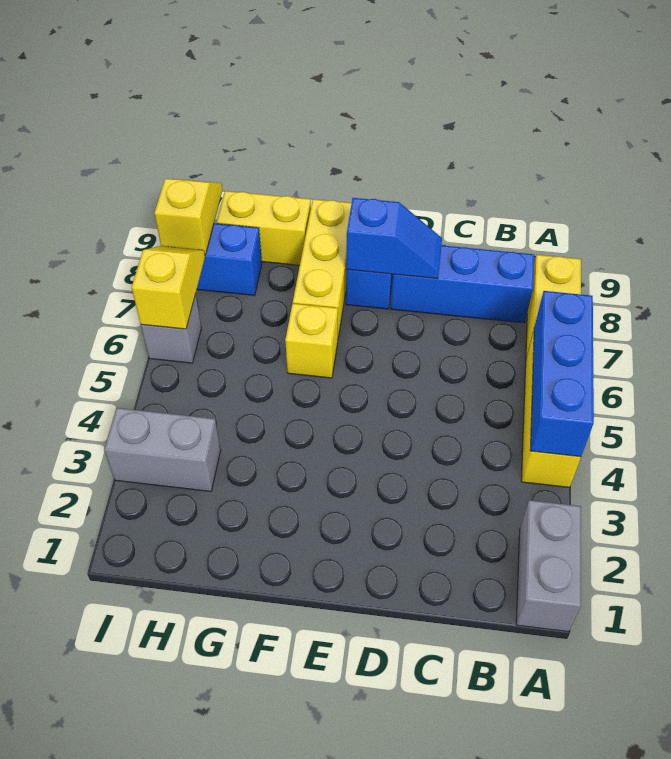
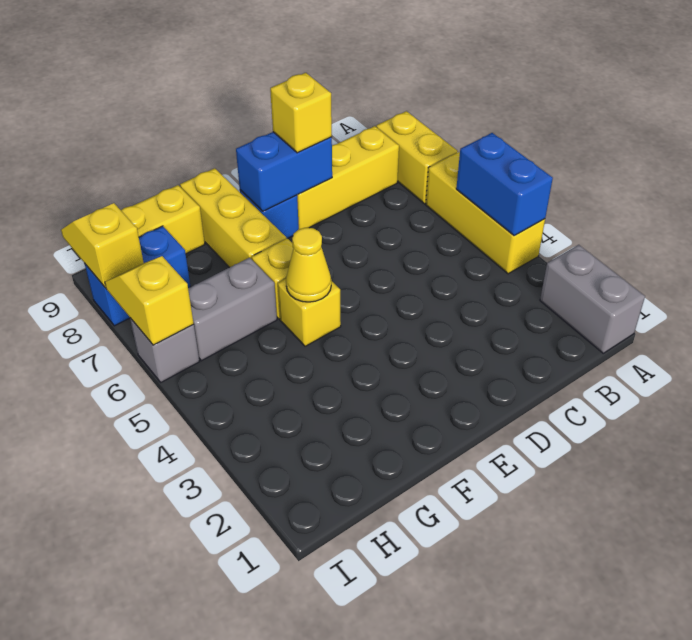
blue 1x3 brick [530,291,594,457] -> blue 1x2 brick [456,133,553,236]
blue 1x3 brick [391,245,534,323] -> yellow 1x3 brick [297,126,399,229]
blue 1x2 slope [346,198,442,279] -> blue 1x2 brick [236,132,332,211]
none -> yellow 1x1 brick [270,73,332,153]
none -> yellow 1x1 brick [278,279,341,346]
none -> yellow 1x1 cone [286,228,331,302]
grey 1x2 brick [104,408,221,491] -> grey 1x2 brick moved to [188,258,277,361]

